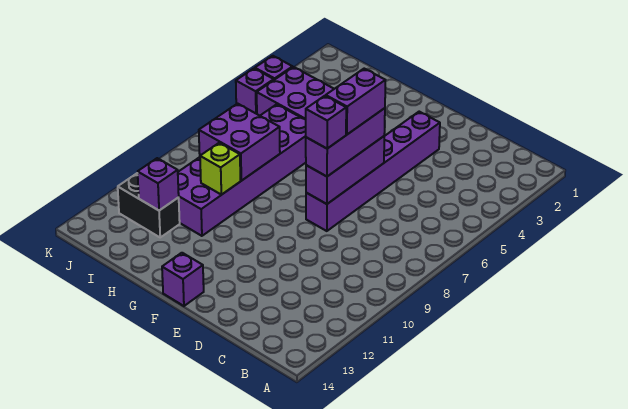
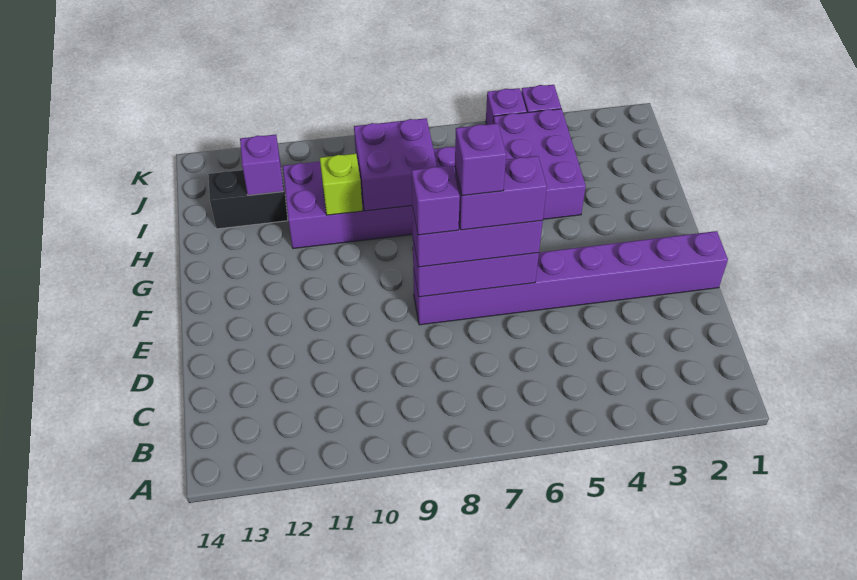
purple 1x6 brick [306,112,440,231] -> purple 1x8 brick [413,231,728,325]
purple 1x1 brick [162,253,204,306] -> purple 1x1 brick moved to [455,123,506,196]
black 1x2 brick [118,173,180,237] -> black 1x2 brick turned to [208,170,288,229]

